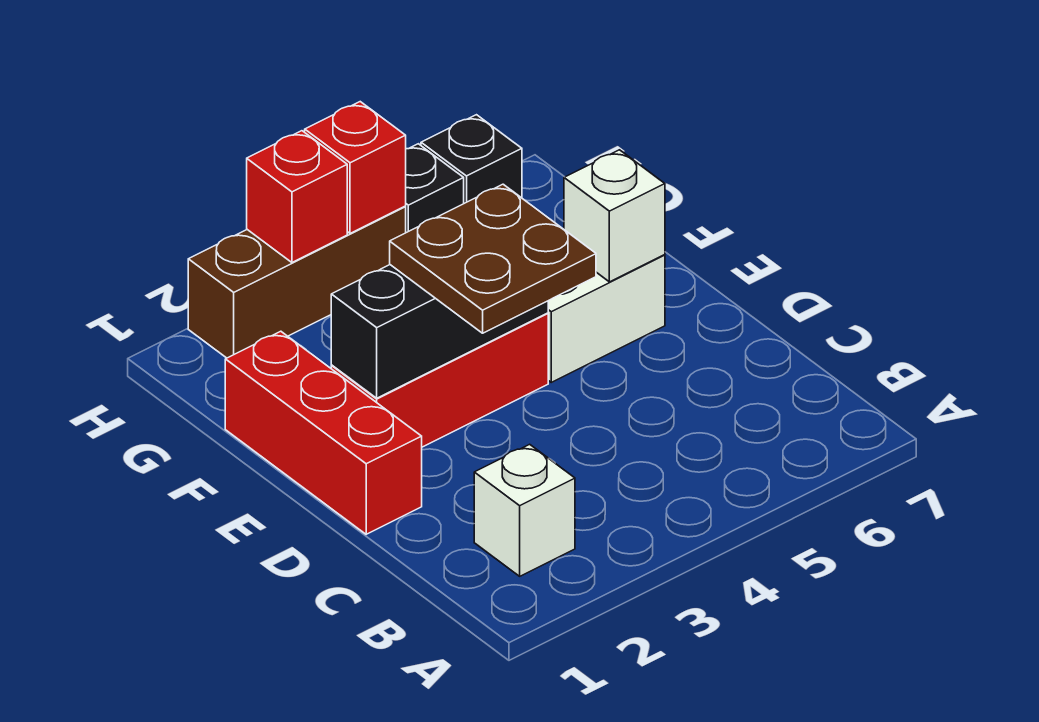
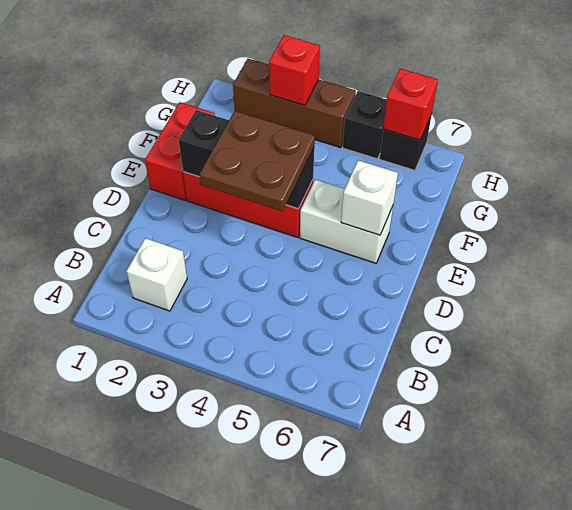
red 1x3 brick [225,331,422,534] -> red 1x2 brick [145,102,215,200]
red 1x1 brick [305,102,406,233] -> red 1x1 brick moved to [383,69,438,140]

